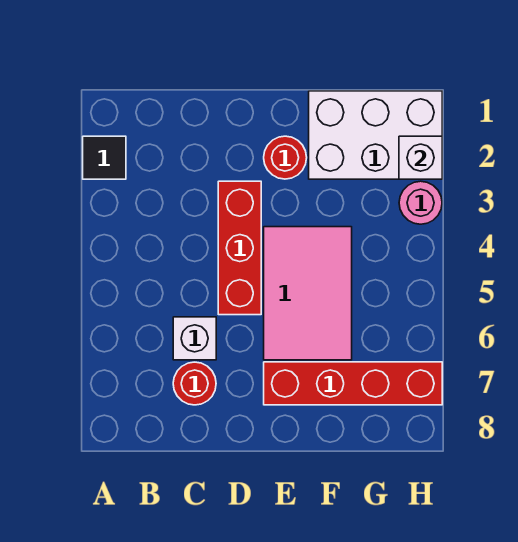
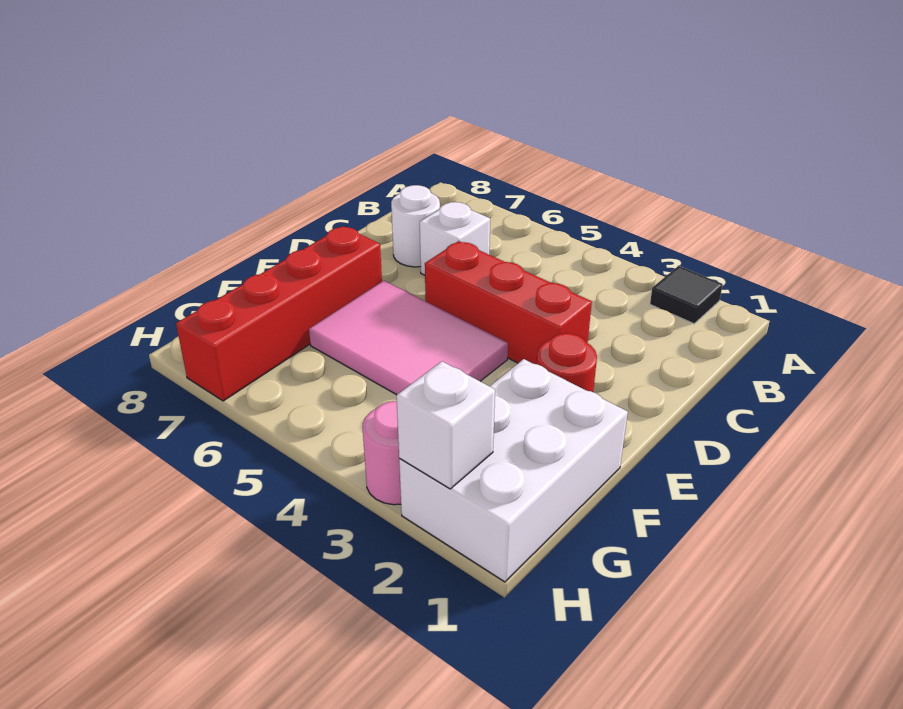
red 1x1 round brick [173,362,216,405] -> white 1x1 round brick [391,185,440,267]

